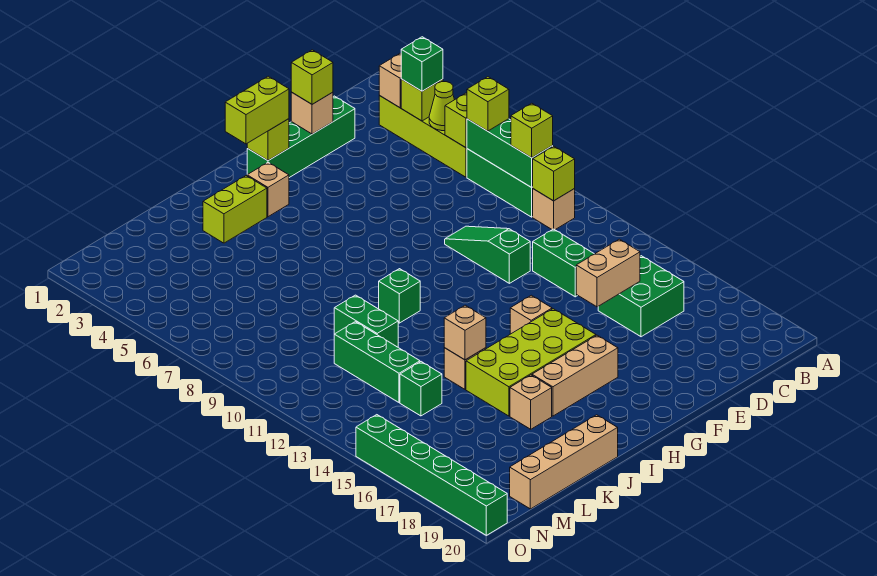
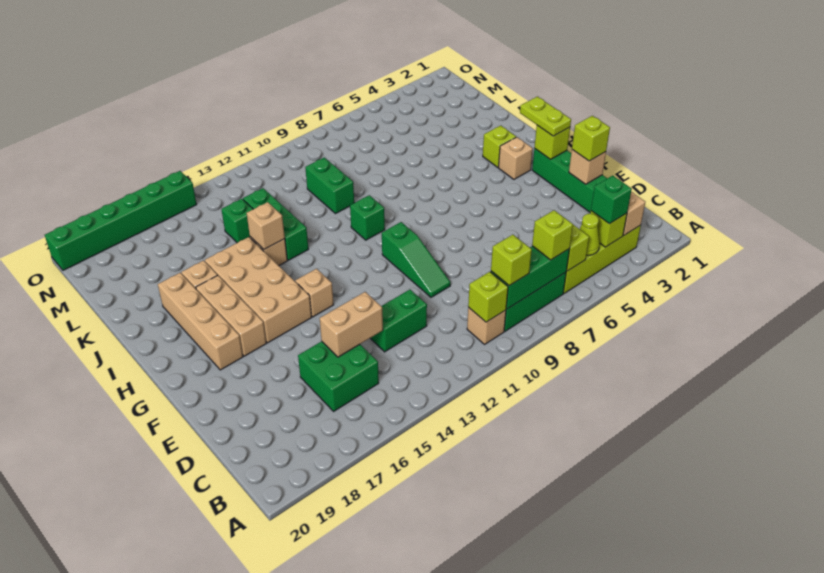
tan 1x2 brick [576,239,640,307] -> tan 1x2 brick turned to [320,292,383,357]
green 1x3 slope [445,226,530,283] -> green 1x3 slope turned to [382,222,450,297]
lime 1x2 brick [225,76,289,144] -> lime 1x2 plate [520,97,571,136]
lime 2x4 brick [466,309,596,416] -> tan 2x4 brick [205,237,312,343]
lime 1x2 brick [203,176,267,243] -> lime 1x1 brick [483,126,516,167]
tan 1x4 brick [510,415,618,509] -> tan 1x4 brick moved to [158,273,243,370]
green 1x2 brick [334,295,398,347] -> green 1x2 brick turned to [305,157,354,214]
green 1x3 brick [334,322,420,403] -> green 1x3 brick turned to [243,188,308,260]

